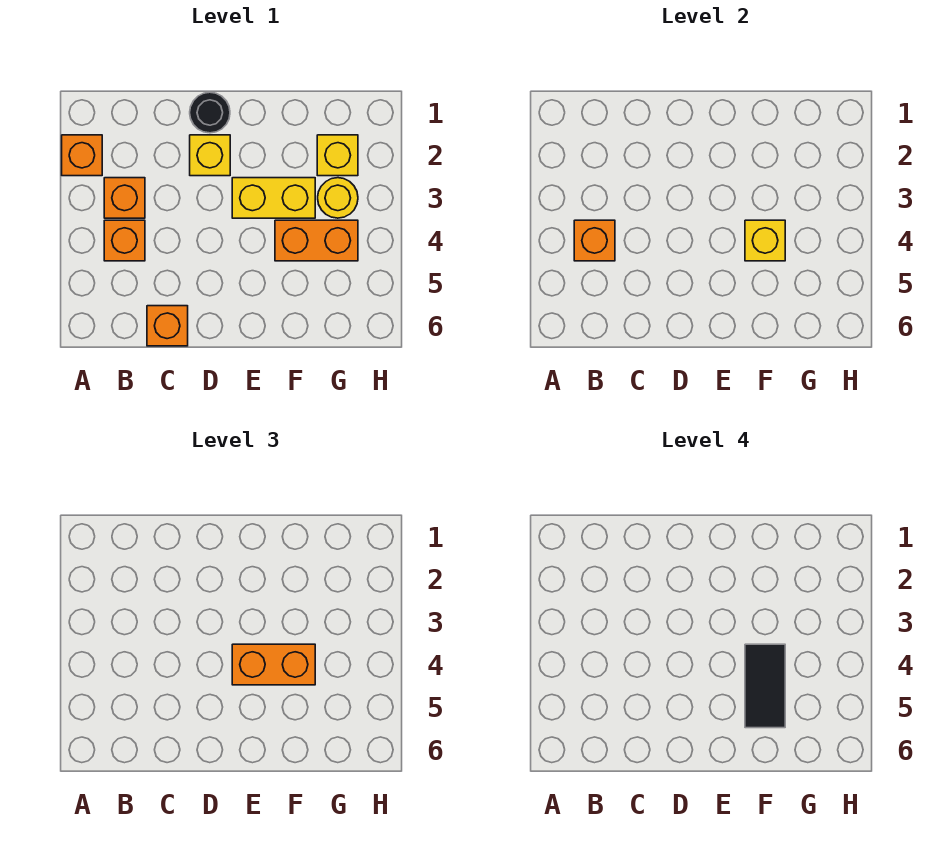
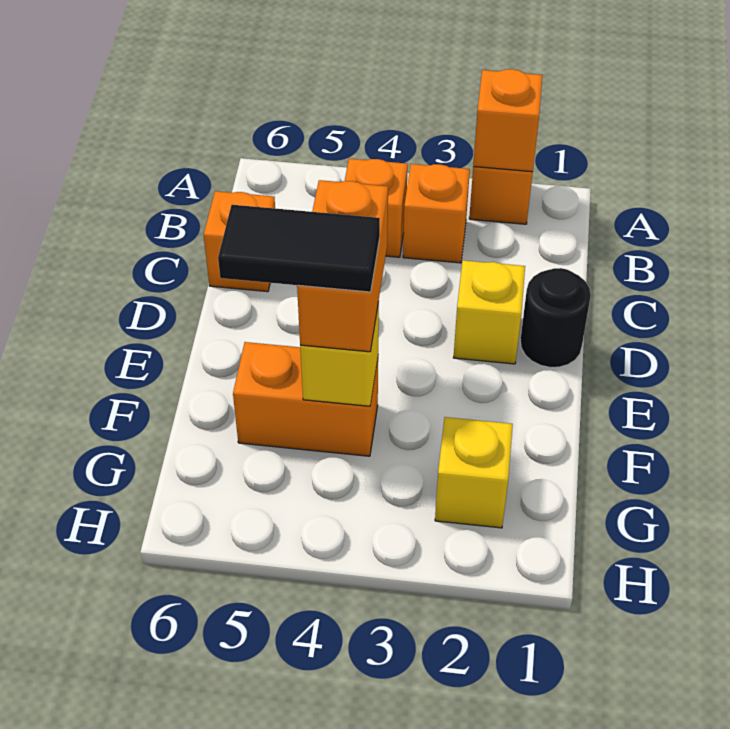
orange 1x1 brick [574,220,615,261] -> orange 1x1 brick moved to [473,69,542,172]
yellow 1x2 brick [232,178,315,218] -> none
orange 1x2 brick [275,220,358,261] -> orange 1x2 brick turned to [233,342,378,456]
yellow 1x1 round brick [318,178,358,218] -> none

